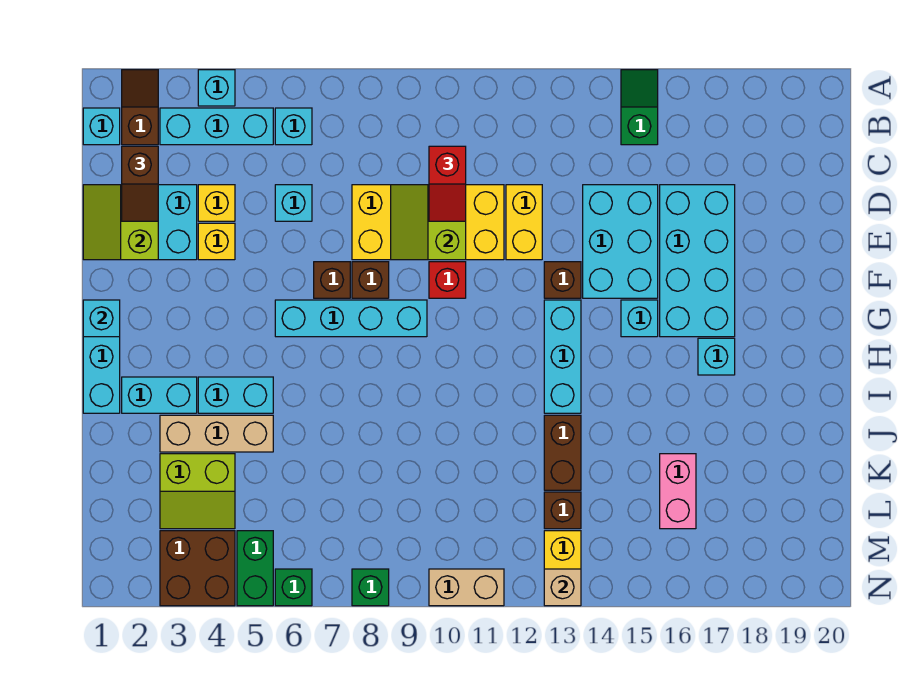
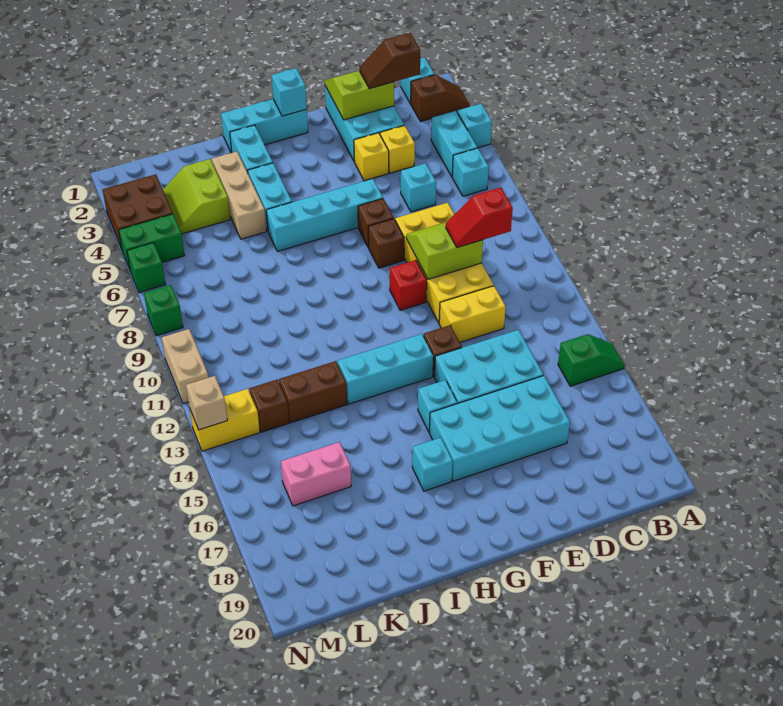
cyan 1x3 brick [160,108,273,145] -> cyan 1x2 brick [431,111,477,177]
cyan 1x4 brick [275,300,427,337] -> cyan 1x4 brick turned to [266,179,383,251]

